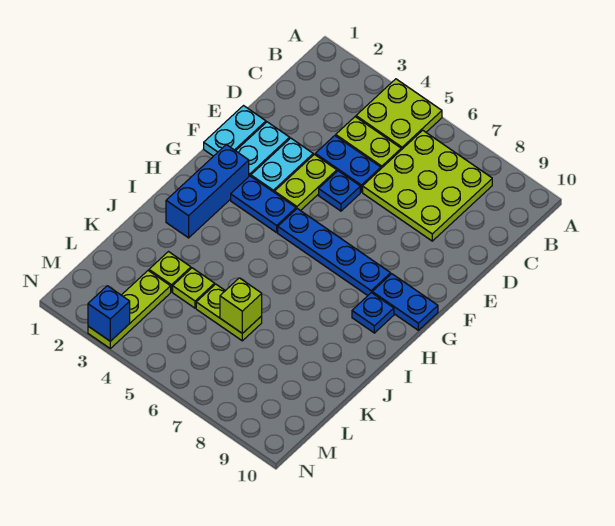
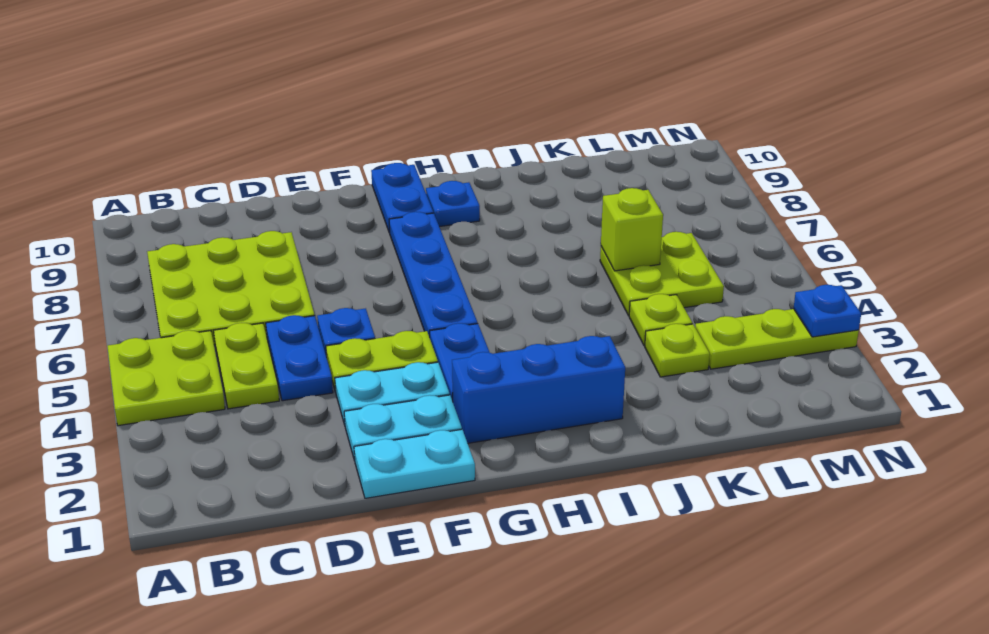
lime 1x2 plate [196,284,262,341] -> lime 2x2 plate [600,231,724,316]
blue 1x1 brick [88,286,130,341] -> blue 1x1 plate [794,285,861,337]

